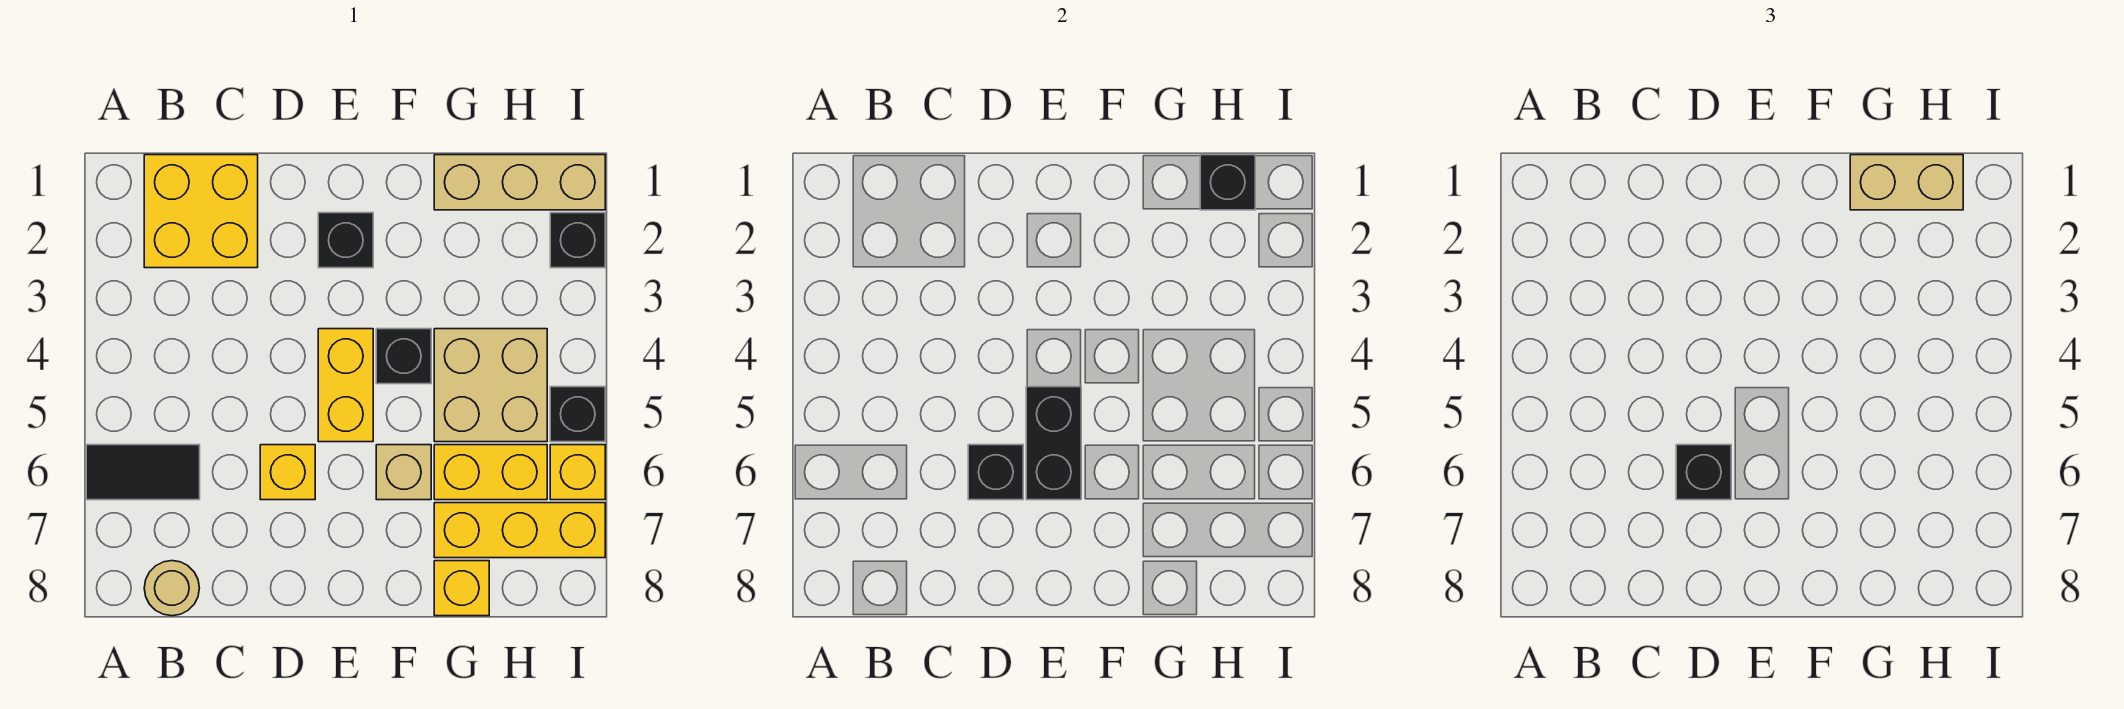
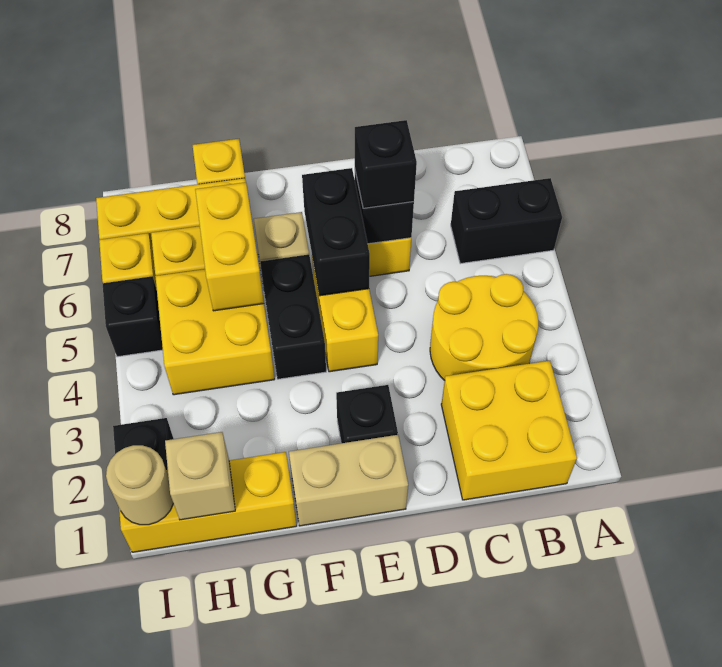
black 1x2 tile [86,445,200,500] -> black 1x2 brick [451,178,562,264]
none -> yellow 2x2 round brick [430,274,538,381]
tan 1x1 round brick [144,561,199,616] -> tan 1x1 round brick moved to [106,445,173,525]
black 1x1 brick [376,329,431,384] -> black 1x2 brick [260,255,326,379]
tan 1x3 brick [434,155,605,210] -> yellow 1x3 brick [119,452,297,552]
tan 1x2 brick [1850,155,1963,210] -> tan 1x2 brick moved to [289,435,408,526]
tan 2x2 brick [434,329,547,442] -> yellow 2x2 brick [155,269,275,395]
none -> yellow 1x2 brick [195,182,264,311]
black 1x1 brick [1200,155,1255,210] -> tan 1x1 brick [165,432,235,520]

